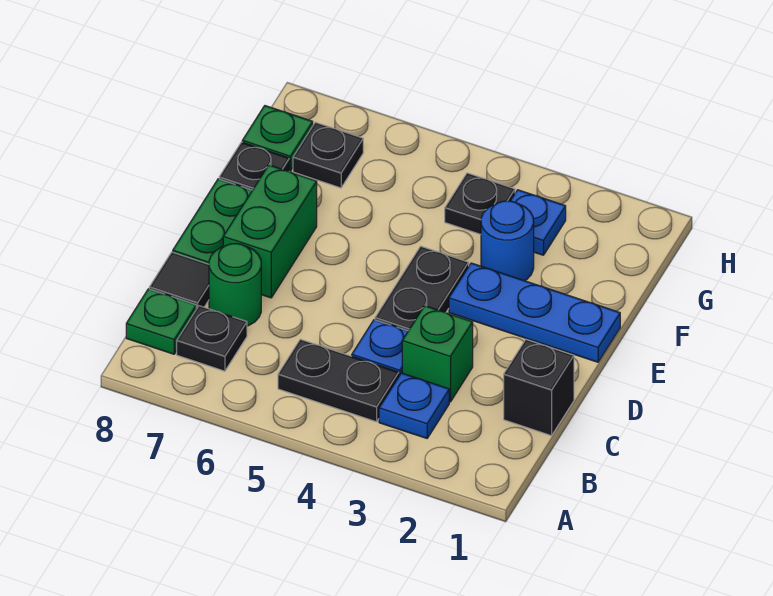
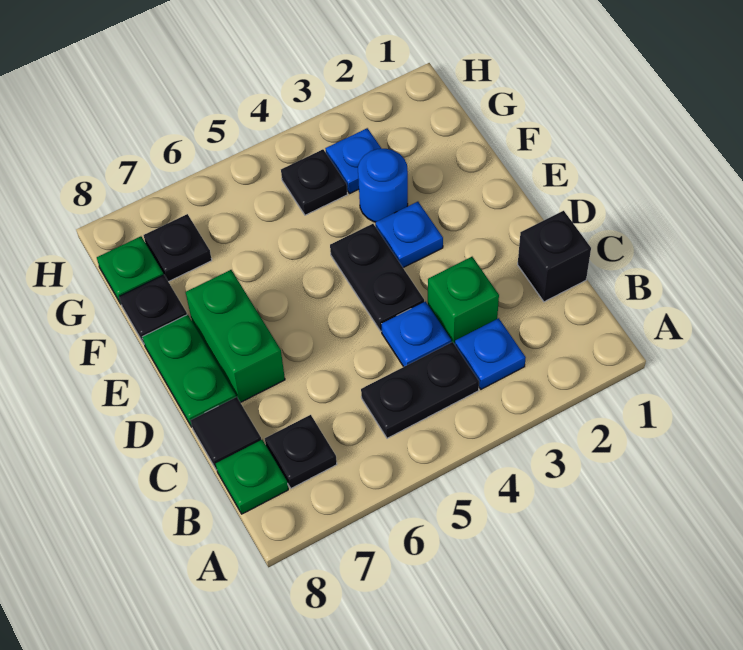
green 1x1 round brick [209,243,261,326] -> none
blue 1x3 plate [449,263,620,362] -> blue 1x1 plate [375,202,443,268]

